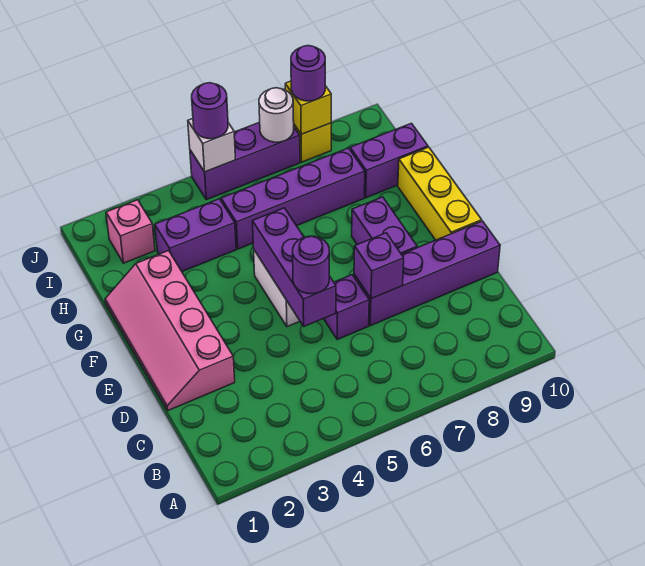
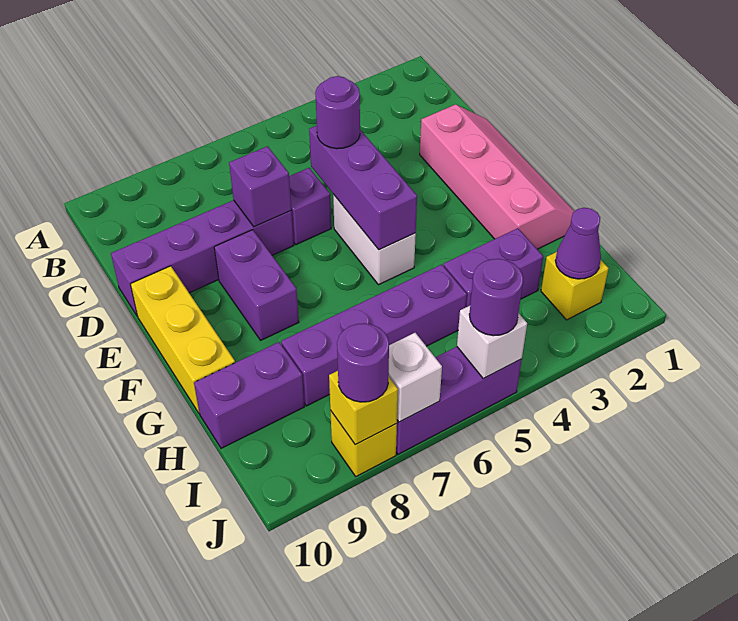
pink 1x1 brick [106,200,155,263] -> yellow 1x1 brick [541,252,609,320]
none -> purple 1x1 cone [555,208,601,279]
white 1x1 round brick [259,88,294,142] -> white 1x1 brick [388,333,442,422]

